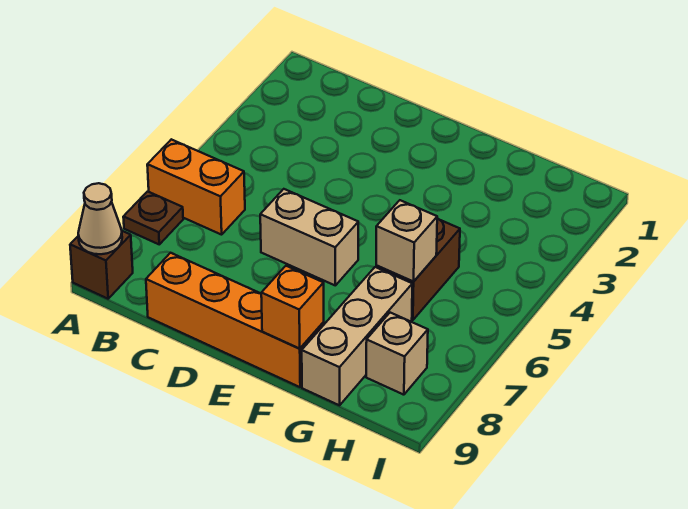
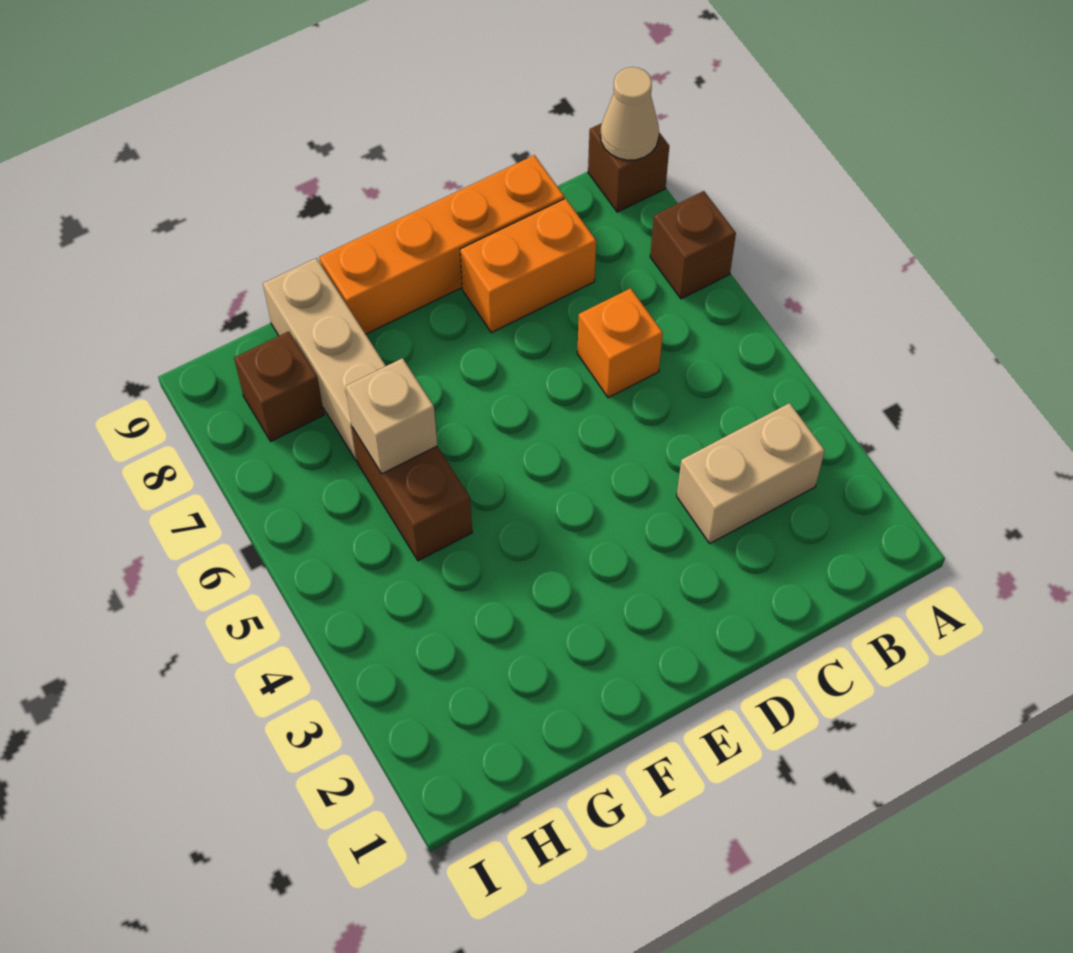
orange 1x2 brick [147,139,245,235] -> orange 1x2 brick moved to [460,198,596,333]
brown 1x1 plate [123,191,183,244] -> brown 1x1 brick [650,191,736,299]
tan 1x2 brick [260,189,358,285] -> tan 1x2 brick moved to [677,403,825,543]
orange 1x1 brick [261,266,324,348] -> orange 1x1 brick moved to [577,288,663,398]
tan 1x1 brick [366,313,428,395] -> brown 1x1 brick [234,331,324,441]

